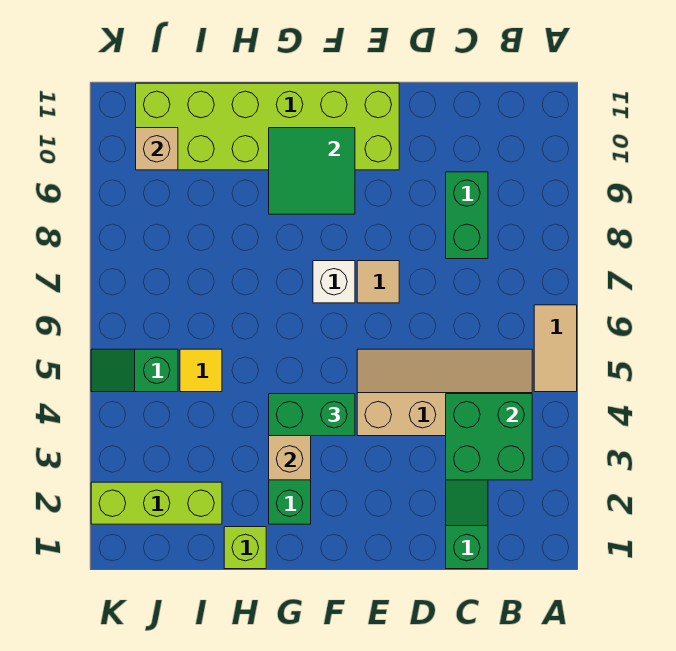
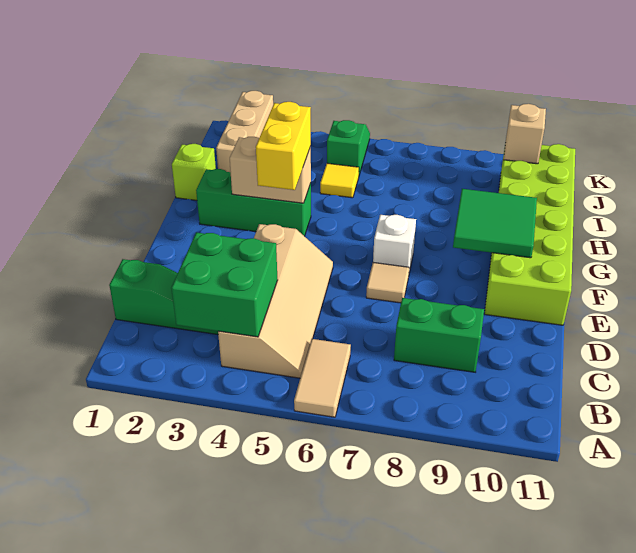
tan 1x2 tile [534,305,577,392] -> tan 1x2 tile turned to [294,339,351,417]
green 1x2 brick [269,394,355,436] -> yellow 1x2 brick [256,102,311,190]
lime 1x3 brick [91,482,222,524] -> tan 1x3 brick [216,91,273,172]

